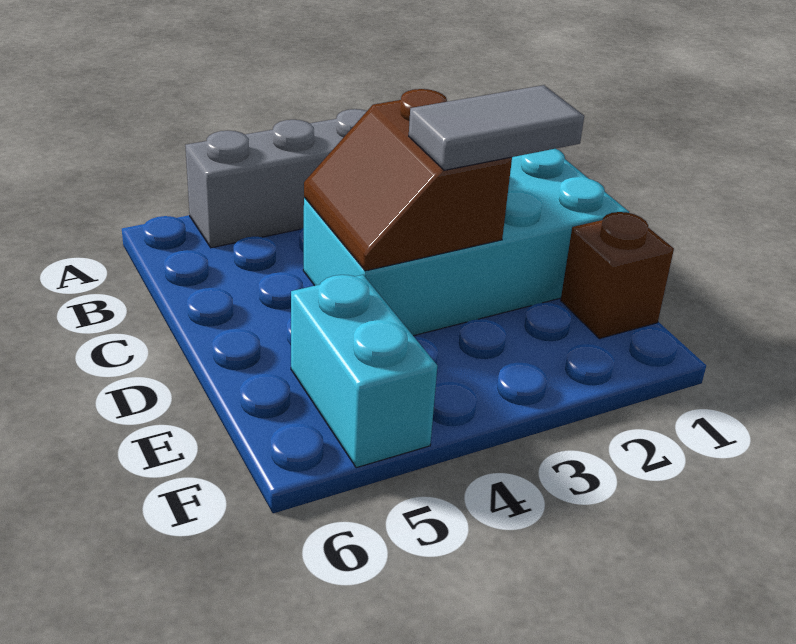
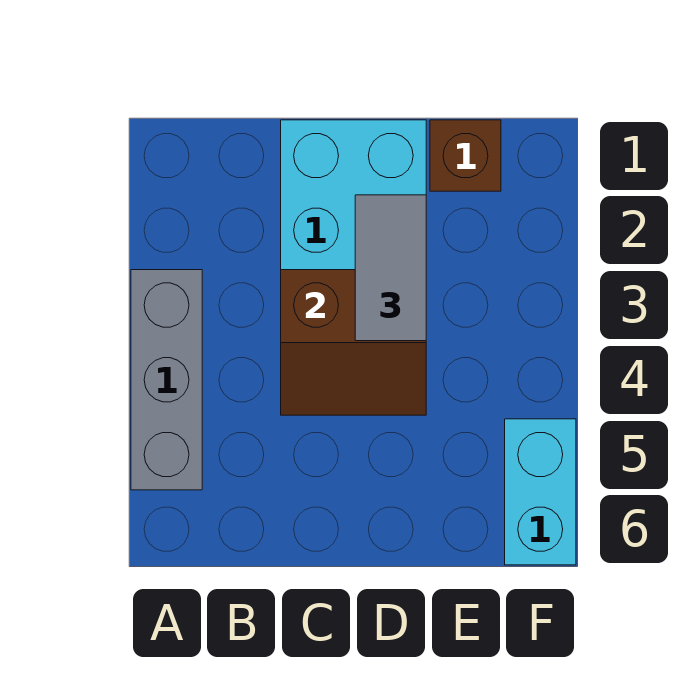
cyan 1x2 brick [291,275,437,468] -> cyan 1x2 brick turned to [505,419,576,565]

